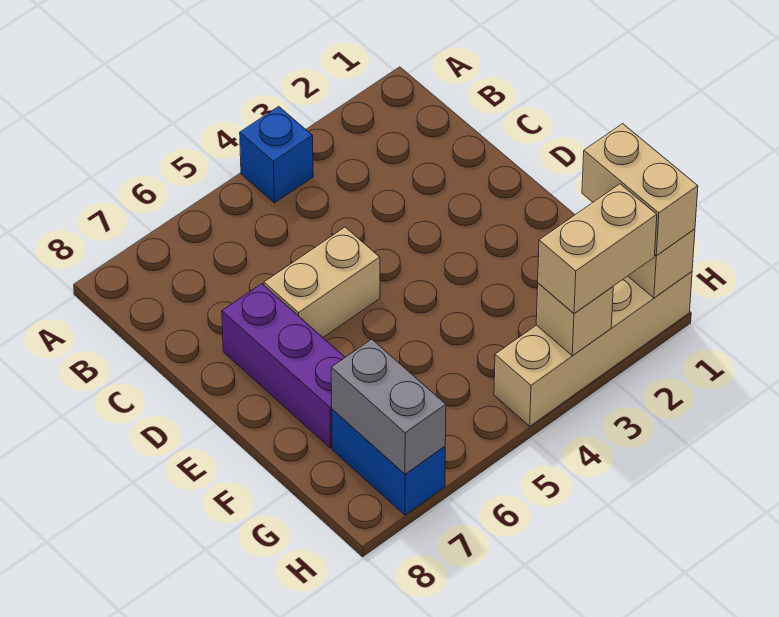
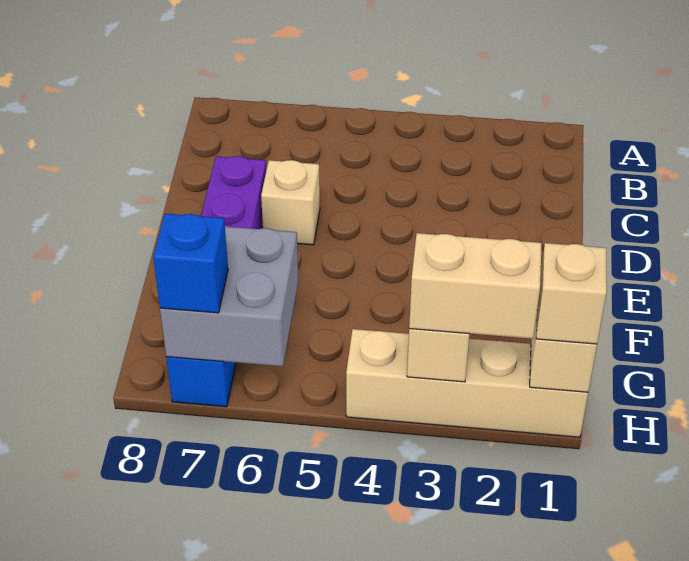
blue 1x1 brick [240,106,313,203] -> blue 1x1 brick moved to [153,214,228,313]
tan 1x2 brick [264,227,380,337] -> tan 1x1 brick [261,160,320,245]
tan 1x2 brick [582,124,698,255] -> tan 1x1 brick [536,243,607,344]
grey 1x2 brick [331,339,446,474] -> grey 2x2 brick [160,227,298,366]

